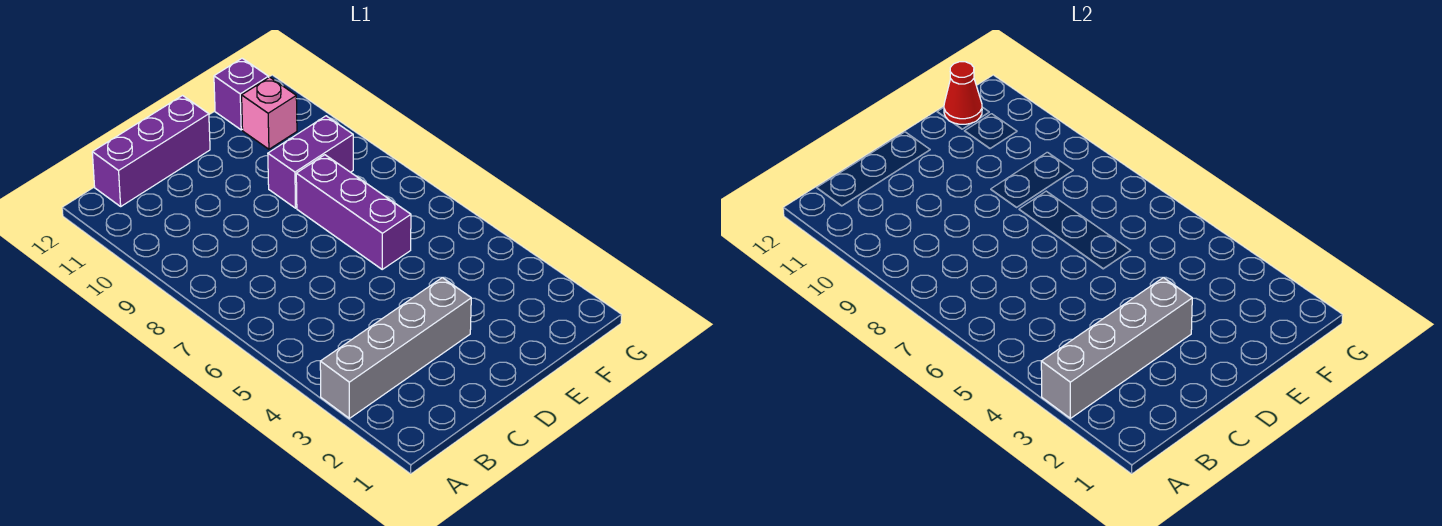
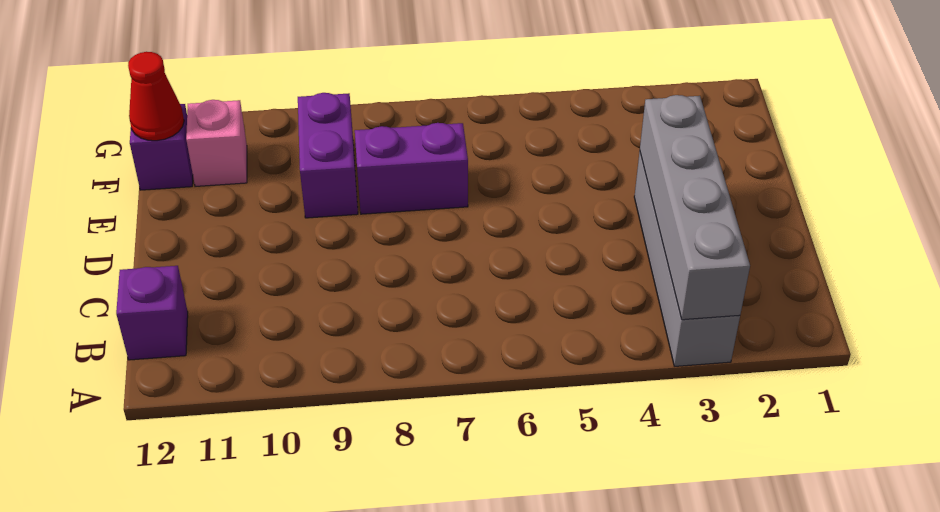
purple 1x3 brick [92,96,210,206] -> purple 1x1 brick [116,266,188,360]
purple 1x3 brick [296,155,411,269] -> purple 1x2 brick [355,123,468,214]

